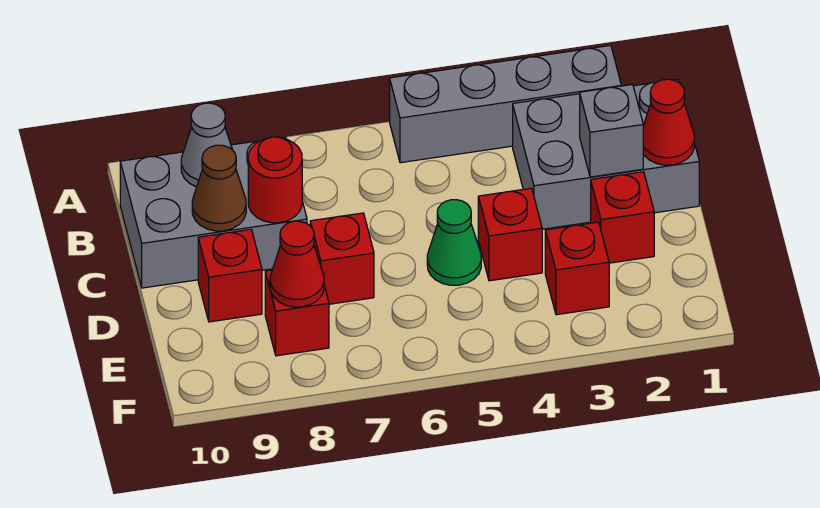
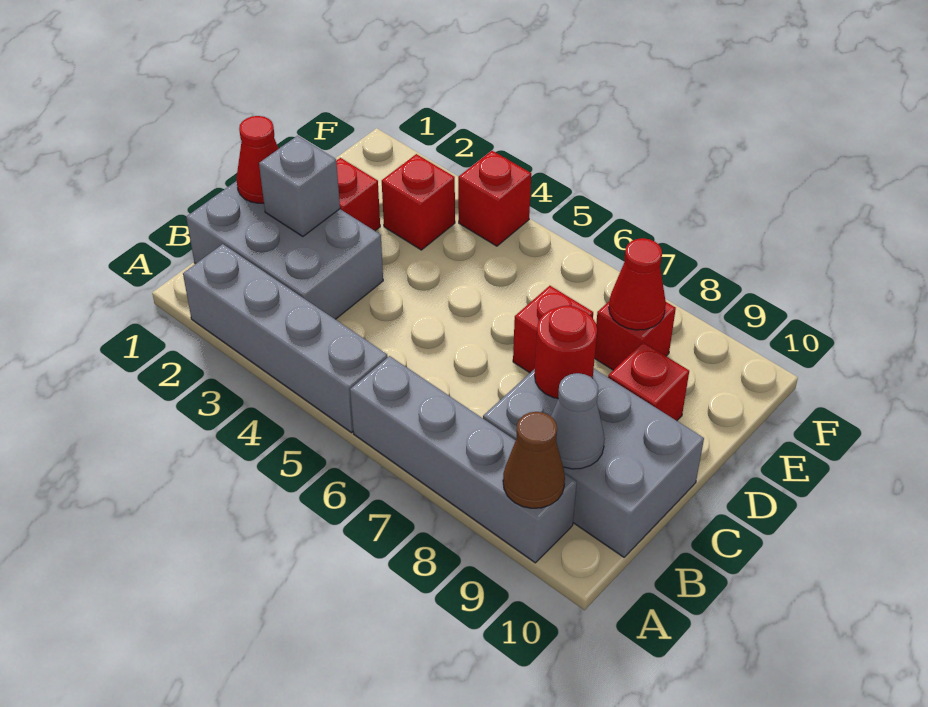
none -> grey 1x4 brick [350,356,577,563]
brown 1x1 cone [192,145,246,231] -> brown 1x1 cone moved to [503,412,565,508]
red 1x1 brick [478,188,542,281] -> red 1x1 brick moved to [458,151,531,246]
green 1x1 cone [427,200,481,285] -> none

